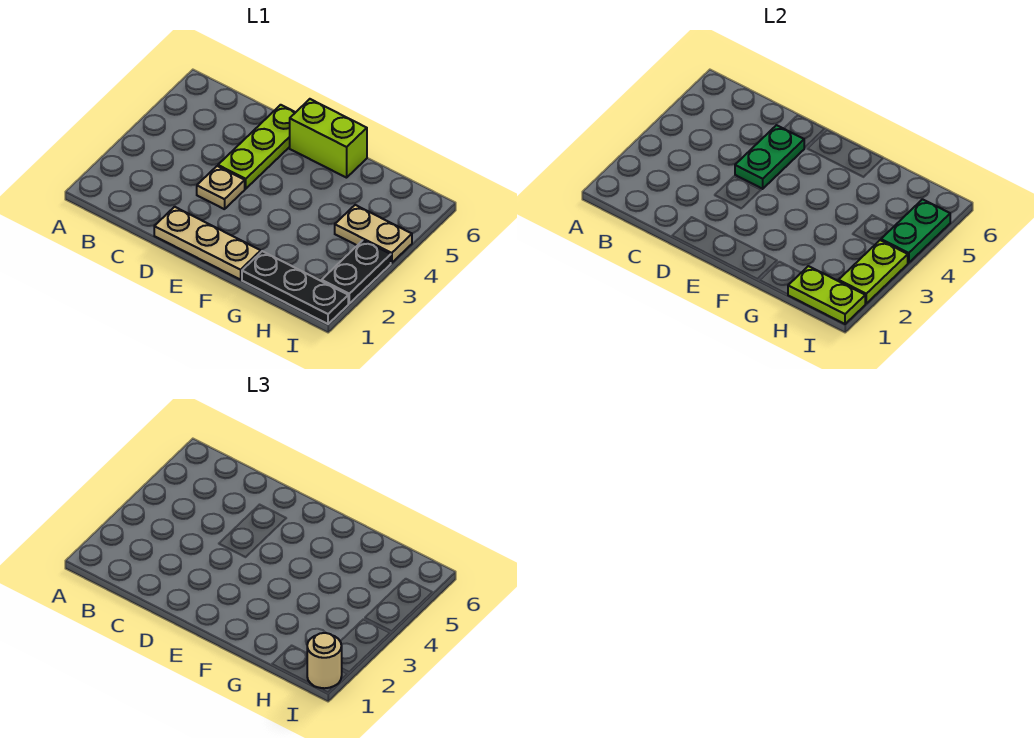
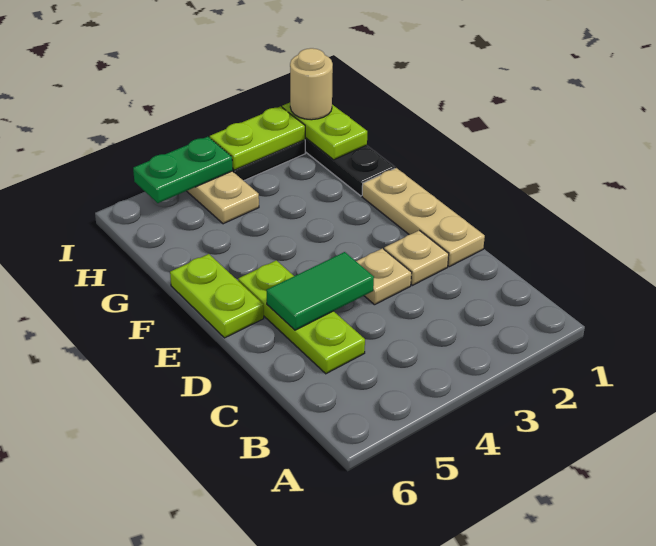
none -> tan 1x1 plate [384,230,449,285]
lime 1x3 plate [218,105,296,189] -> lime 1x3 plate turned to [238,260,365,374]
green 1x2 plate [735,125,804,189] -> green 1x2 tile [266,252,374,330]
lime 1x2 brick [290,99,367,178] -> lime 1x2 plate [170,254,264,338]

